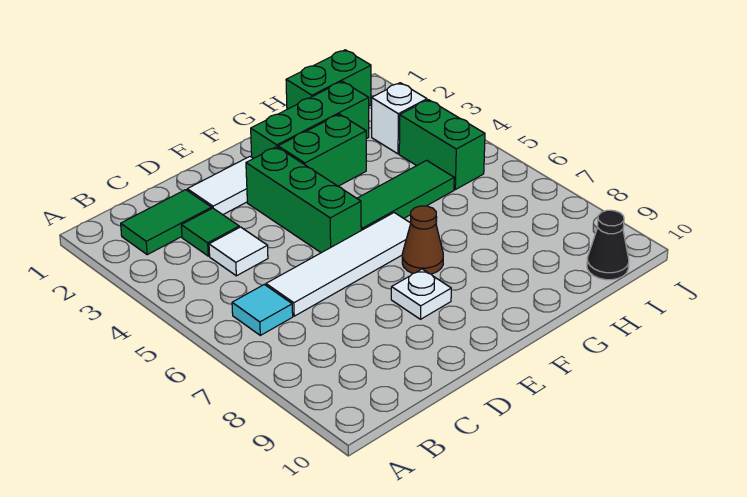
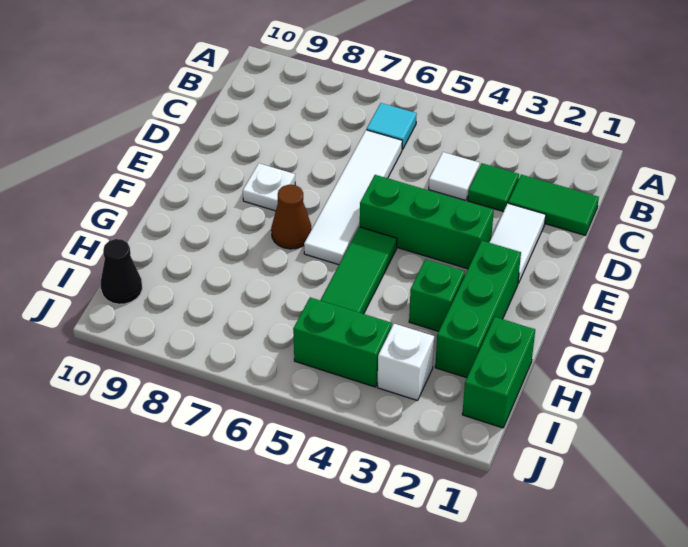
green 1x2 tile [121,190,212,255] -> green 1x2 tile turned to [508,175,599,235]
green 1x2 brick [278,114,366,186] -> green 1x1 brick [409,259,465,331]

